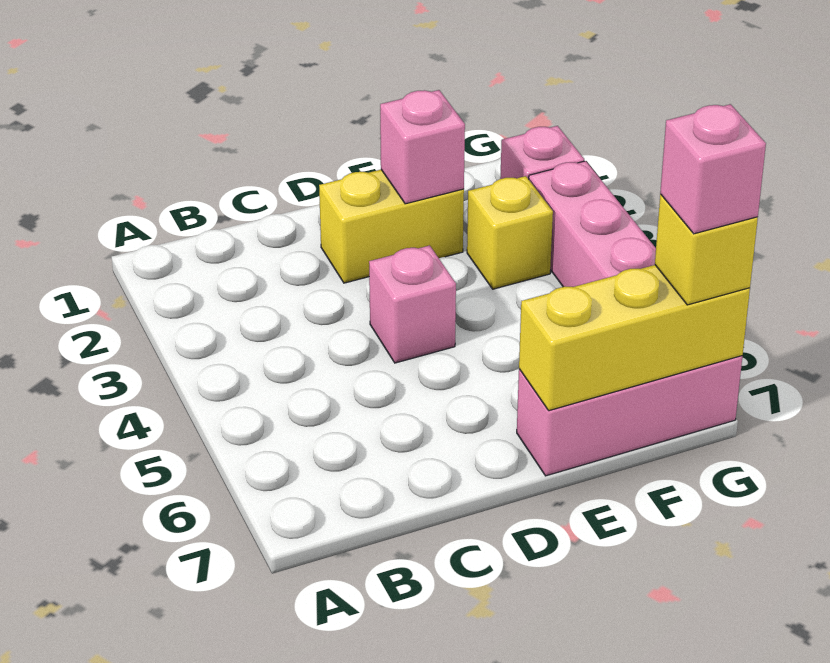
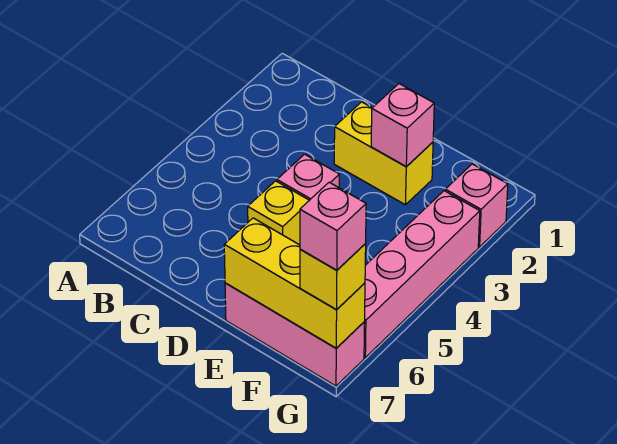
yellow 1x1 brick [467,176,553,289] -> yellow 1x1 brick moved to [248,181,309,245]

